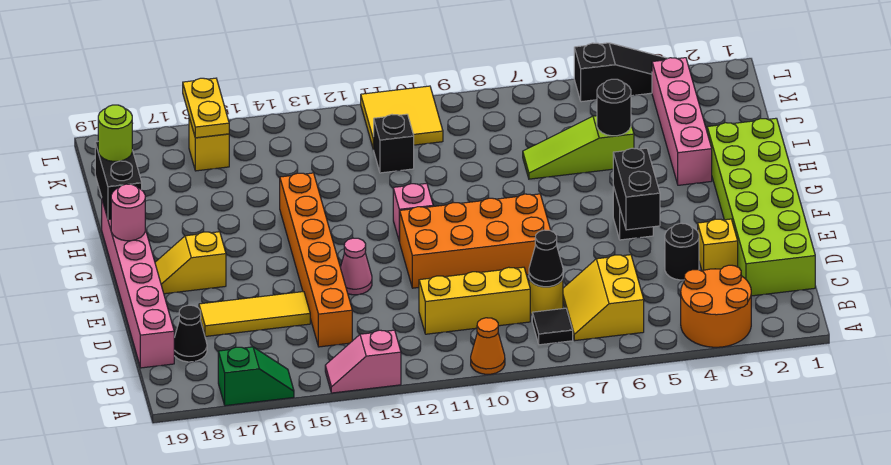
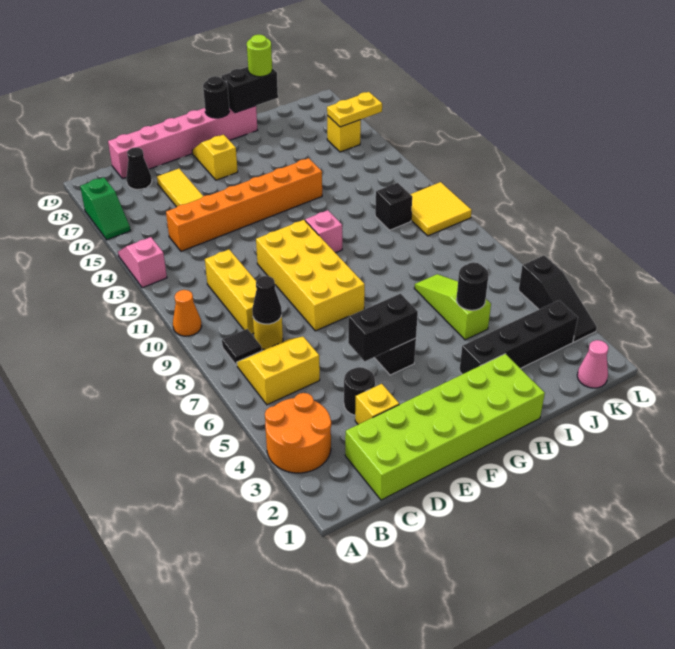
orange 2x4 brick [400,194,551,288] -> yellow 2x4 brick [256,220,365,331]
pink 1x1 cone [340,238,372,295] -> pink 1x1 cone moved to [577,340,608,388]
pink 1x1 round brick [111,184,145,241] -> black 1x1 round brick [203,76,229,118]
pink 1x4 brick [652,58,712,185] -> black 1x4 brick [459,300,578,374]

